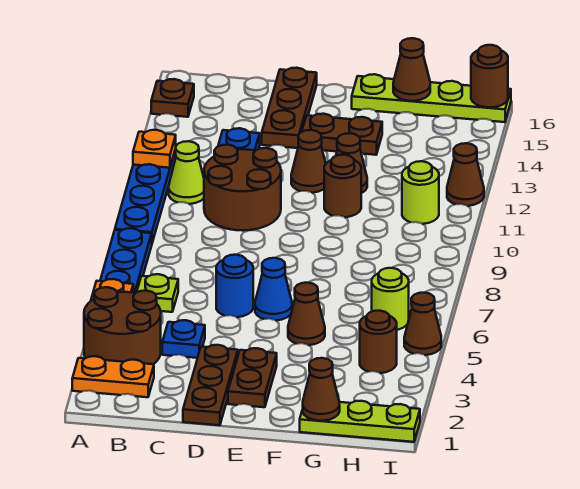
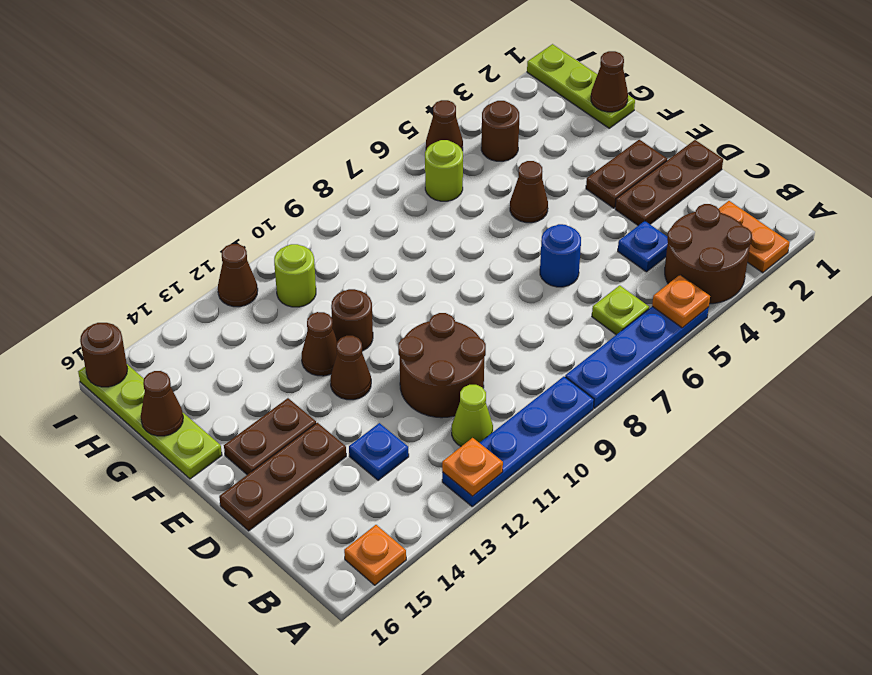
brown 1x1 plate [151,79,194,117] -> orange 1x1 plate [344,525,406,585]
blue 1x1 cone [255,258,292,321] -> none
brown 1x2 plate [302,114,382,155] -> brown 1x2 plate turned to [224,398,316,475]

